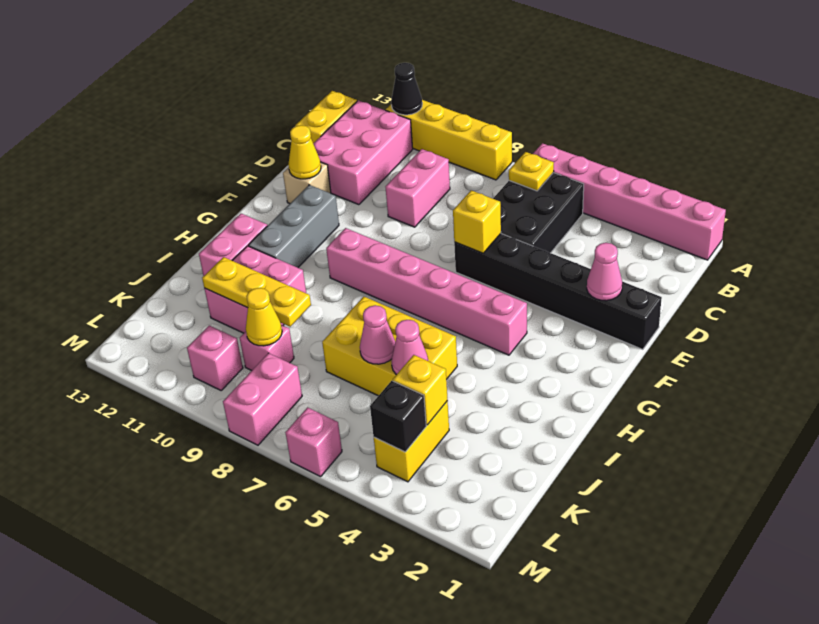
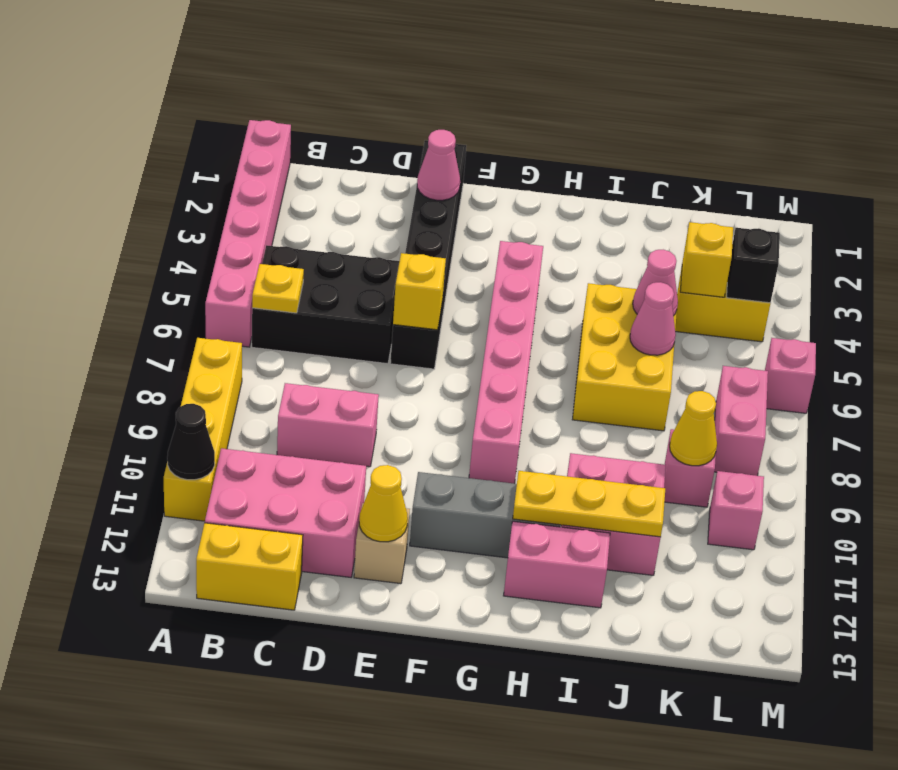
yellow 1x3 plate [202,257,311,327] -> yellow 1x3 plate turned to [513,471,665,537]
pink 1x2 brick [223,353,302,445] -> pink 1x2 brick turned to [714,366,768,476]

